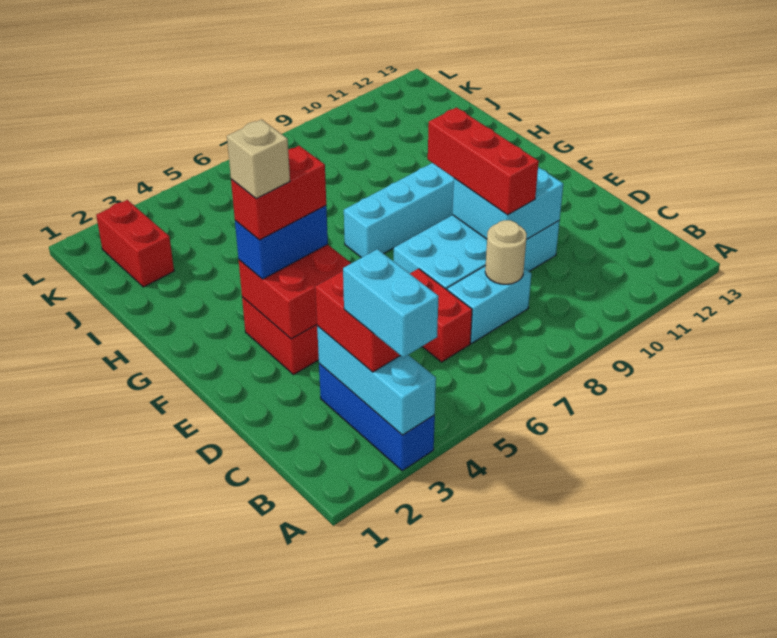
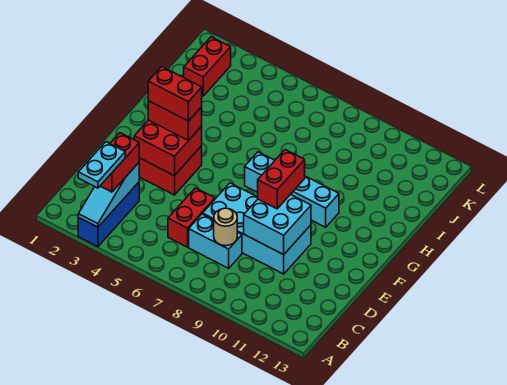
cyan 1x3 brick [317,326,436,435] -> cyan 1x3 slope [78,163,139,227]
cyan 1x2 brick [343,249,439,358] -> cyan 1x2 plate [78,142,125,188]
red 1x3 brick [428,108,539,215] -> red 1x2 brick [258,150,305,209]
blue 1x2 brick [235,206,328,279] -> red 1x2 brick [148,101,202,141]
tan 1x1 brick [227,120,290,199] -> none

